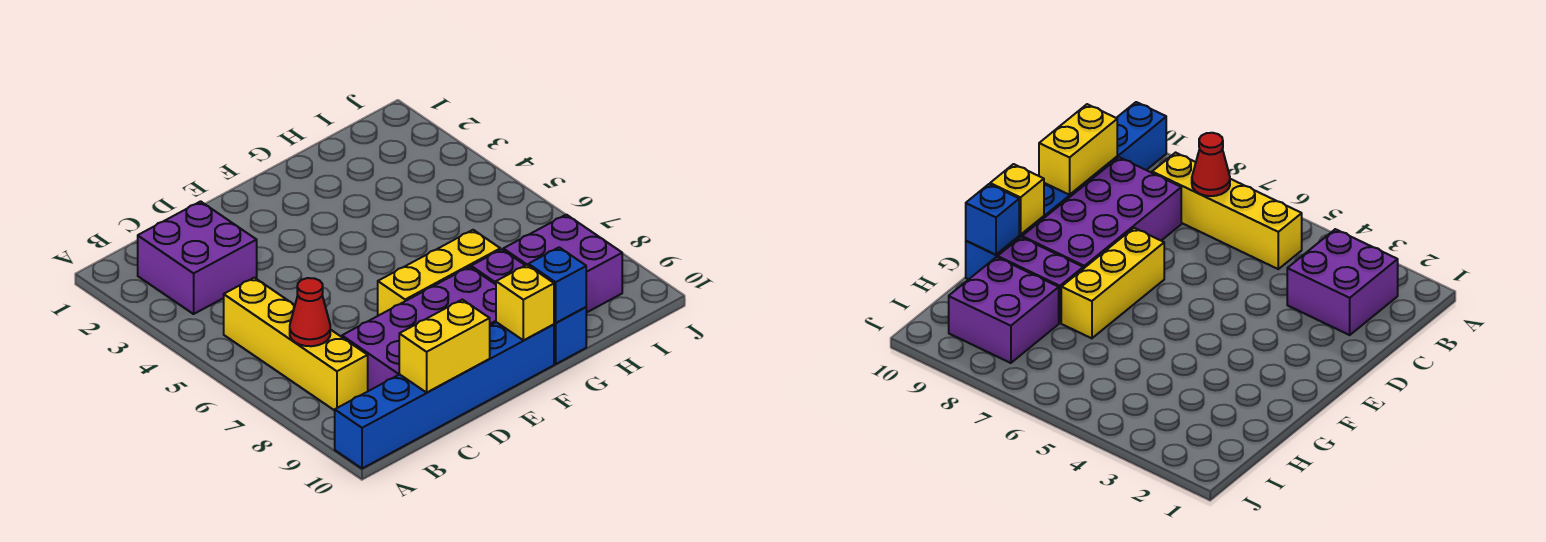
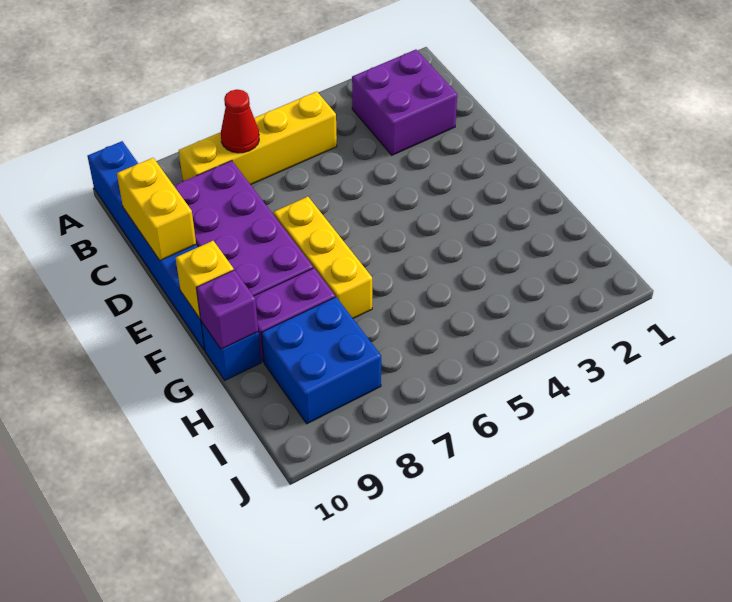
blue 1x1 brick [528,247,586,323] -> purple 1x1 brick [196,270,258,349]
purple 2x2 brick [503,215,622,313] -> blue 2x2 brick [261,297,381,424]

